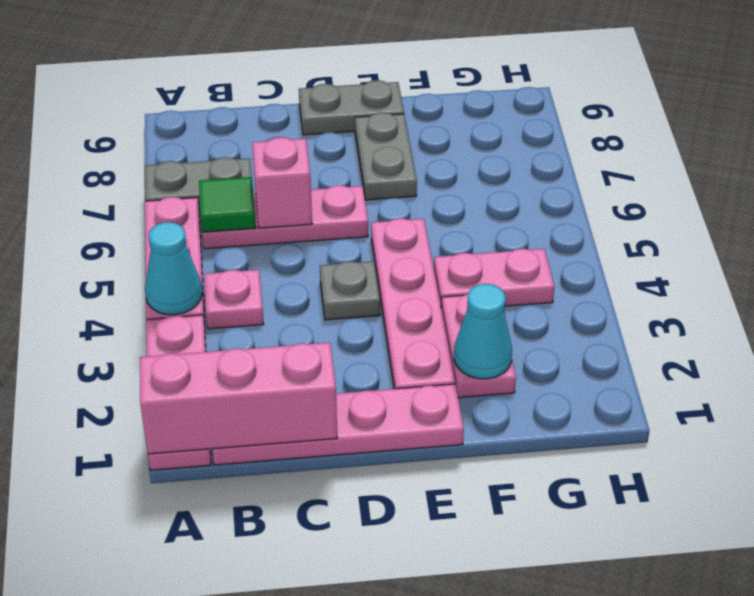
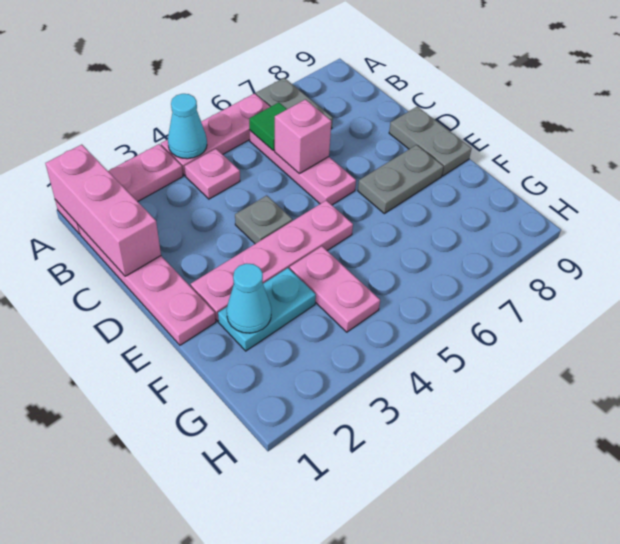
pink 1x2 plate [441,294,516,398] -> cyan 1x2 plate [218,268,316,351]

